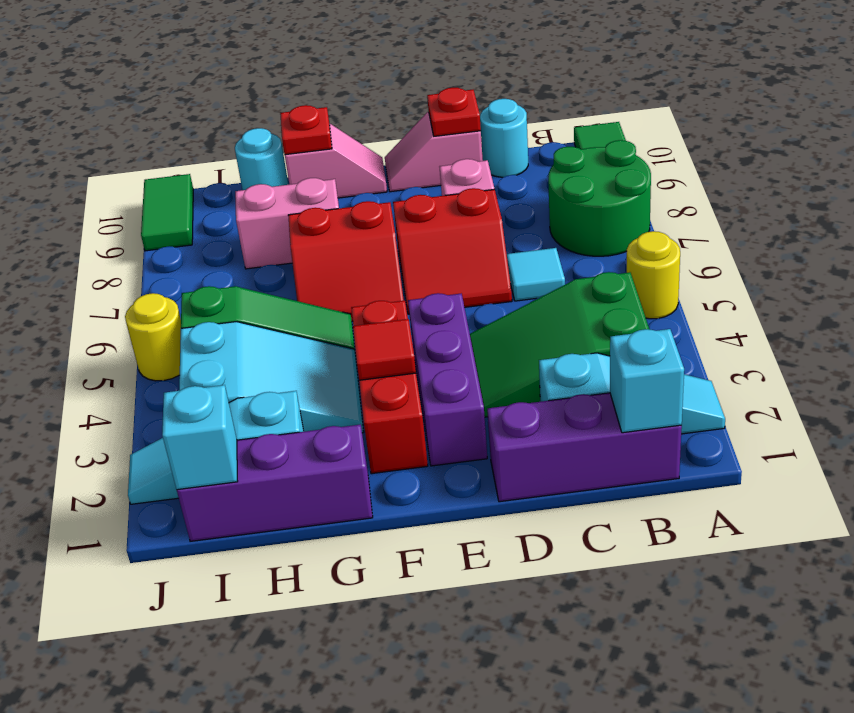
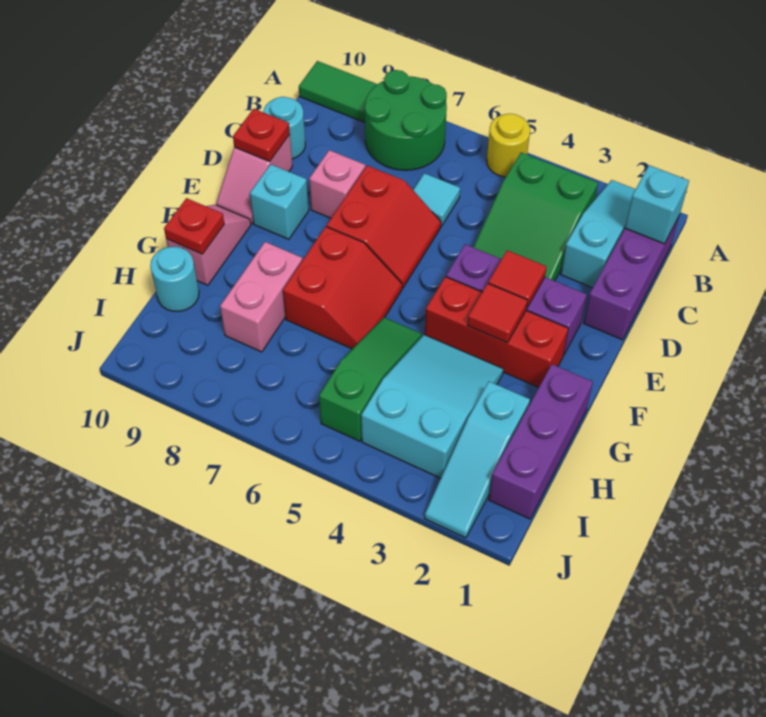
none -> red 1x1 tile [488,250,547,307]
cyan 1x1 brick [162,385,238,490] -> cyan 1x1 brick moved to [250,164,309,239]
yellow 1x1 round brick [125,293,181,381] -> none
green 1x2 tile [141,174,193,251] -> none

